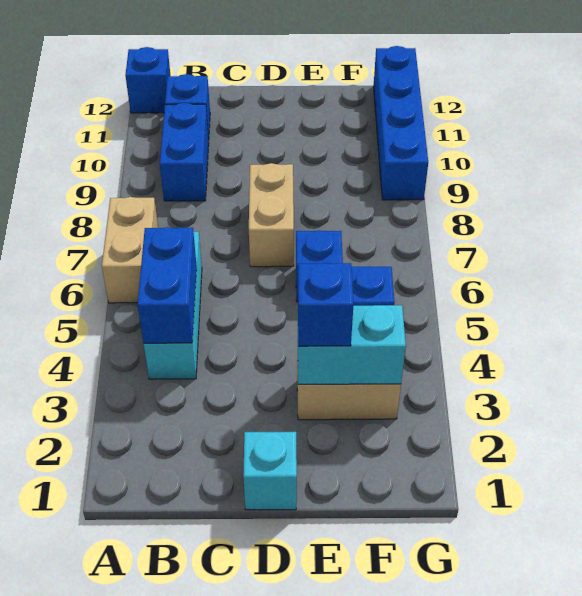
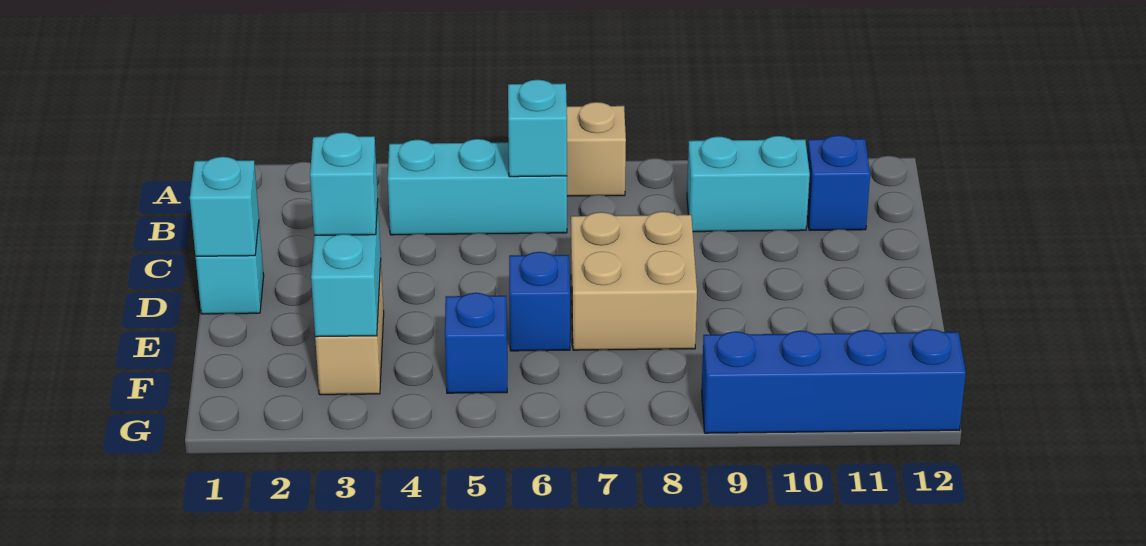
blue 1x1 brick [125,47,171,113] -> none
blue 1x2 brick [137,227,197,343] -> none
none -> cyan 1x1 brick [508,80,567,177]
blue 1x2 brick [160,103,209,201] -> cyan 1x2 brick [687,136,810,232]
none -> cyan 1x1 brick [190,157,259,256]
tan 1x2 brick [249,163,294,267] -> tan 2x2 brick [571,211,697,350]
blue 1x1 brick [298,263,353,346] -> cyan 1x1 brick [310,132,378,235]

